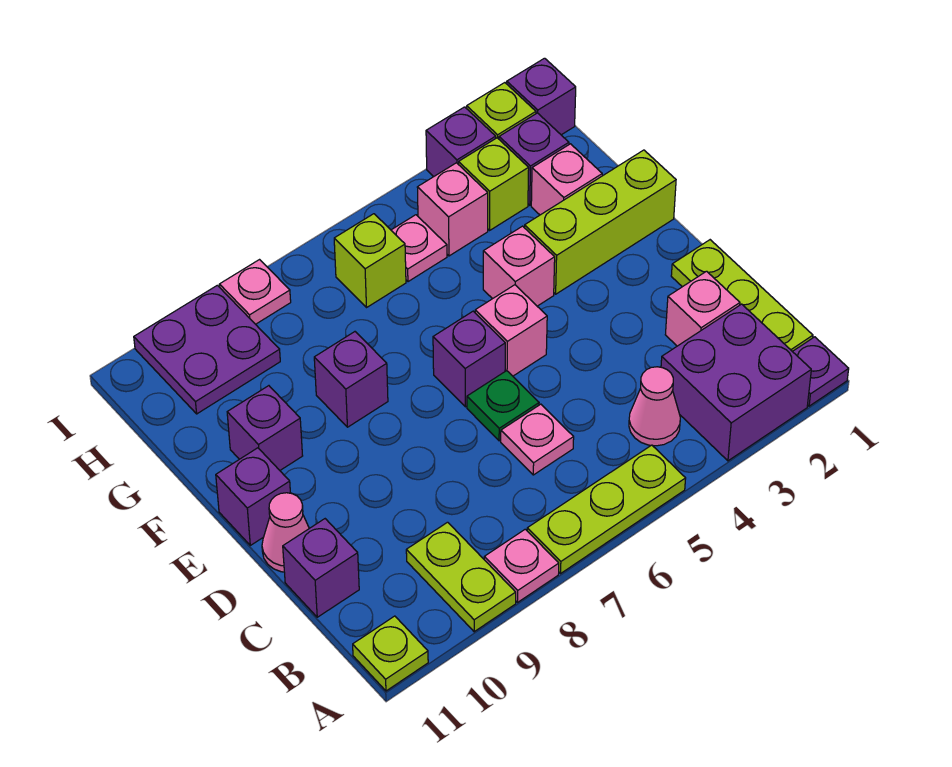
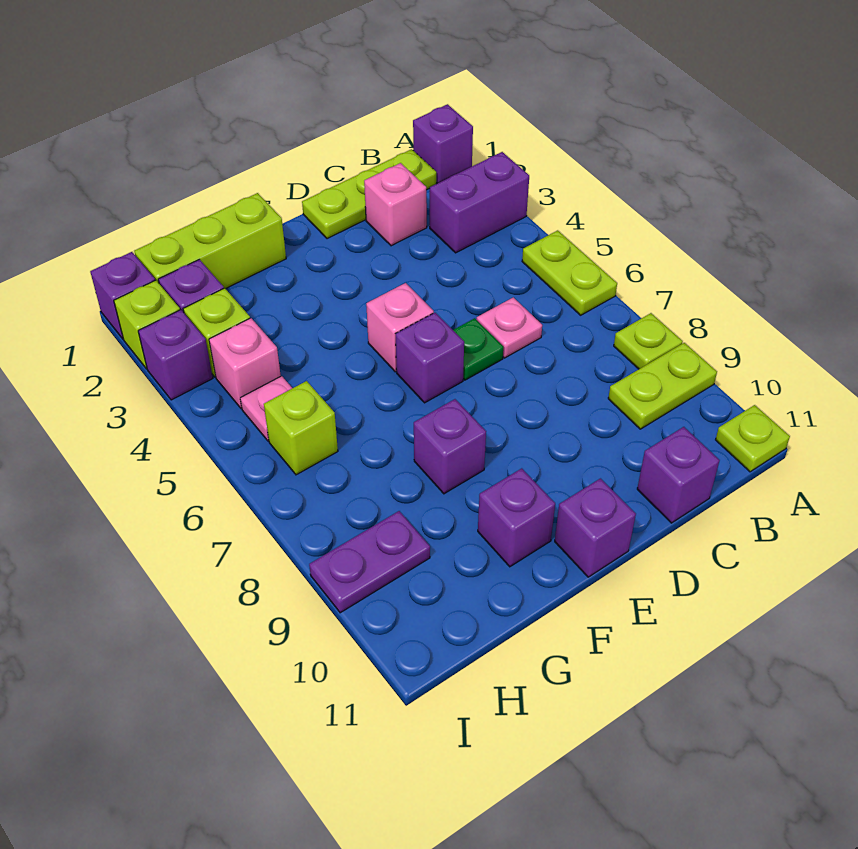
purple 1x1 plate [792,337,849,406] -> purple 1x1 brick [413,104,473,183]
purple 2x2 brick [661,304,811,461] -> purple 1x2 brick [430,152,529,253]
lime 1x3 plate [527,445,686,573] -> lime 1x2 plate [522,230,617,315]
pink 1x1 plate [484,529,559,602] -> lime 1x1 plate [614,313,683,369]
pink 1x1 cone [629,367,680,446] -> none
pink 1x1 cone [262,493,309,572] -> none
lime 1x3 brick [525,150,676,294] -> lime 1x3 brick turned to [134,193,286,289]
pink 1x1 brick [483,226,555,306] -> none
pink 1x1 brick [531,144,602,215] -> none
purple 2x2 plate [134,285,280,414] -> purple 1x2 plate [309,511,430,613]
pink 1x1 plate [219,260,291,324] -> none

